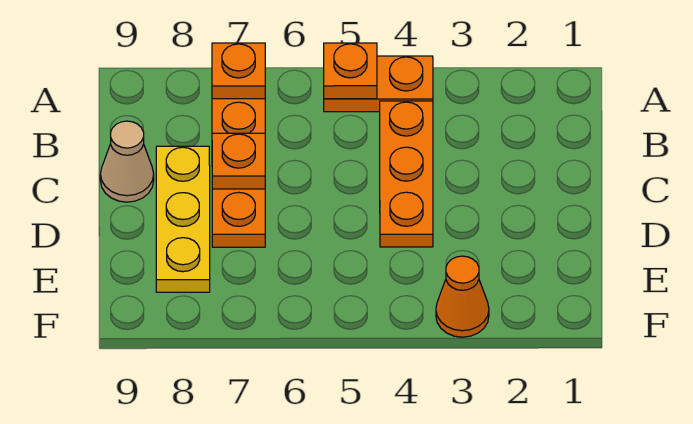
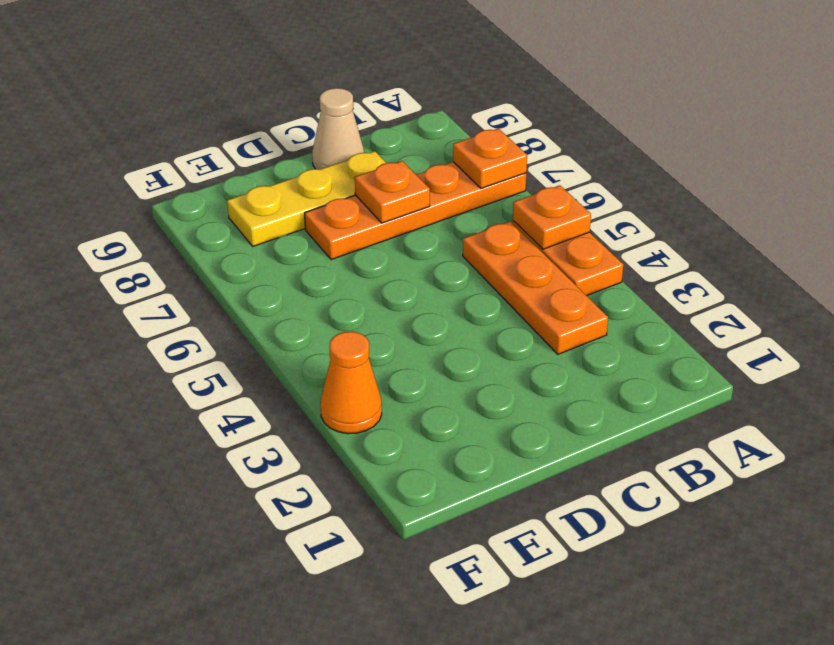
orange 1x3 plate [380,101,433,247] -> orange 1x3 plate turned to [463,221,608,354]

